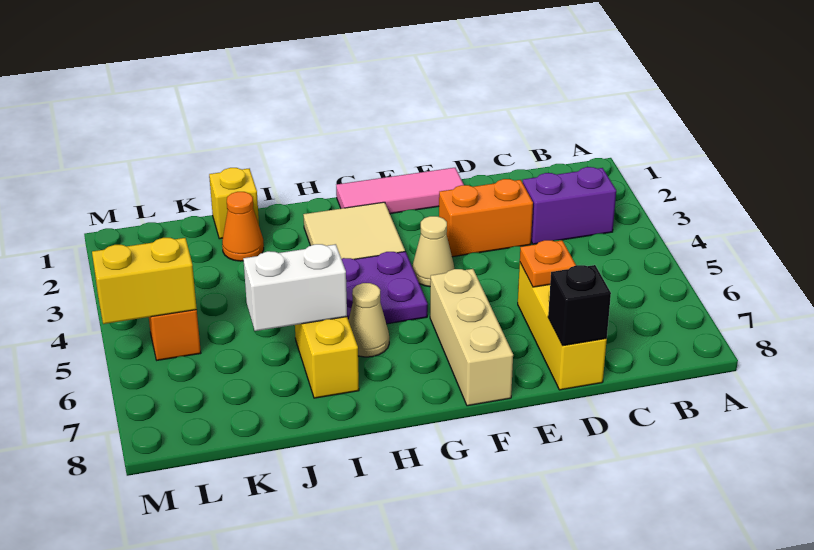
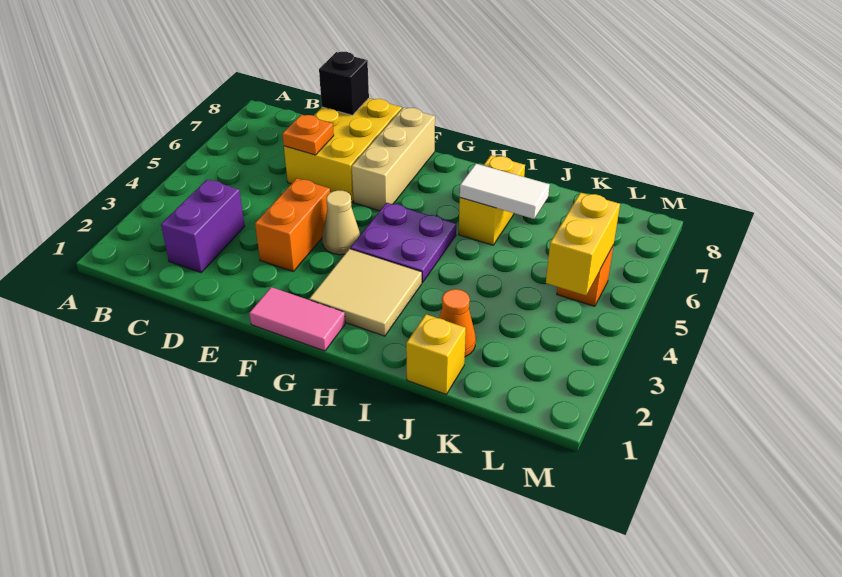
purple 1x2 brick [523,167,616,244] -> purple 1x2 brick turned to [161,179,245,272]
orange 1x2 brick [439,179,533,257] -> orange 1x2 brick turned to [255,178,330,272]
yellow 1x3 brick [518,263,607,390] -> yellow 2x3 brick [284,98,402,202]
pink 1x3 tile [336,168,464,214] -> pink 1x2 tile [249,287,345,351]
tan 1x1 cone [348,283,389,357] -> none
white 1x2 brick [243,244,347,331] -> white 1x2 tile [460,164,550,219]
yellow 1x2 brick [92,238,197,324] -> yellow 1x2 brick turned to [546,193,620,295]

